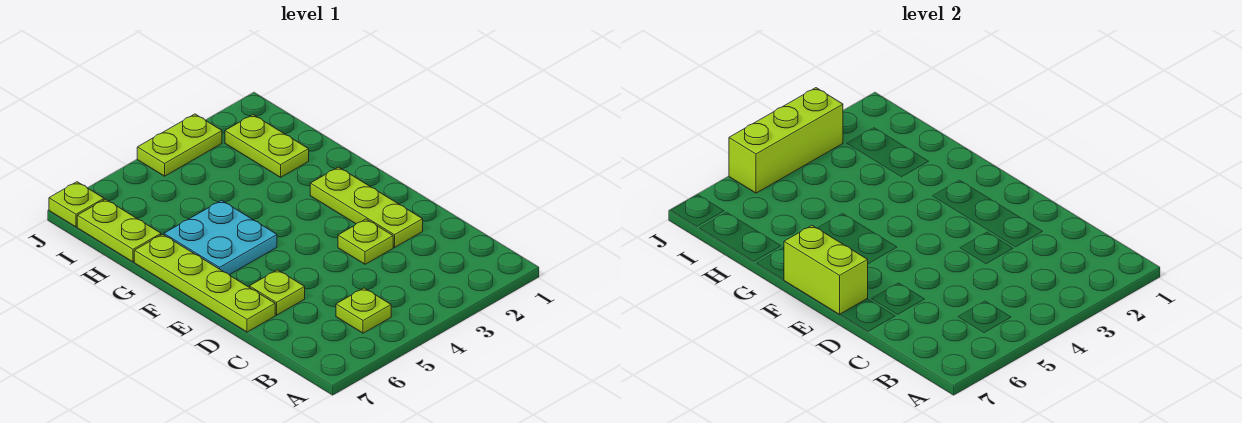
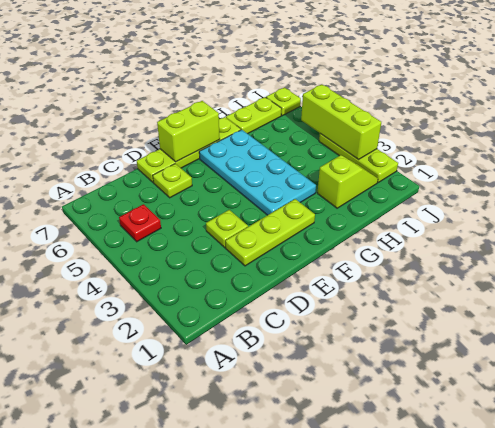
lime 1x1 plate [336,288,391,333] -> red 1x1 plate [119,204,161,242]
cyan 2x2 plate [164,200,277,275] -> cyan 2x4 plate [199,130,316,215]
lime 1x2 plate [225,115,309,177] -> lime 1x2 slope [317,155,378,208]
lime 1x2 plate [137,114,222,176] -> lime 1x3 plate [319,134,398,182]

